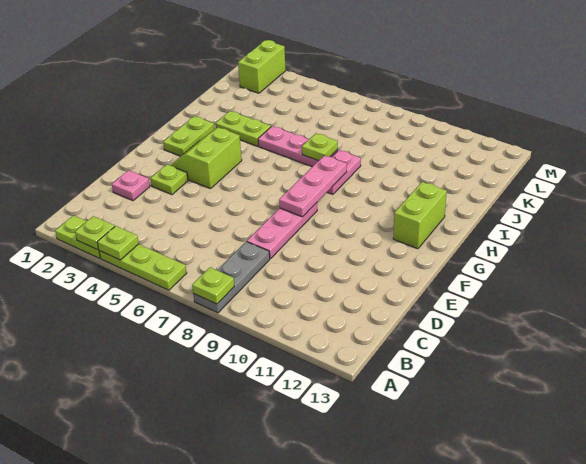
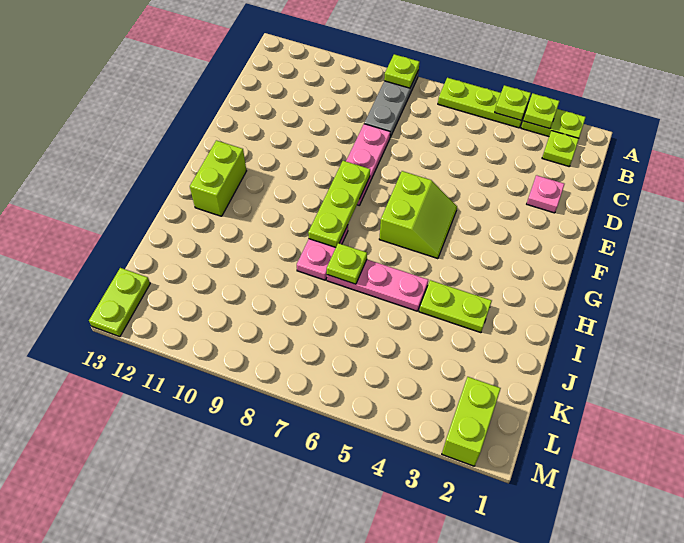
lime 1x1 plate [151,164,188,195] -> lime 1x1 plate moved to [542,131,579,167]
lime 2x2 slope [170,127,242,189] -> lime 2x2 slope moved to [379,171,457,259]
pink 1x3 plate [279,155,347,217] -> lime 1x3 plate [308,161,370,247]
lime 1x2 plate [163,116,214,156] -> lime 1x2 plate moved to [89,268,150,337]

